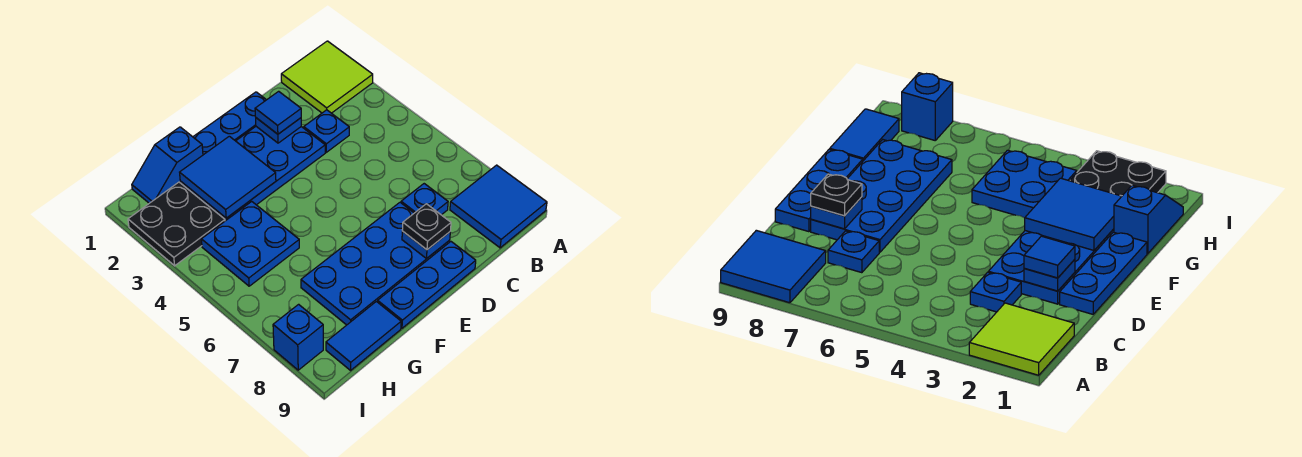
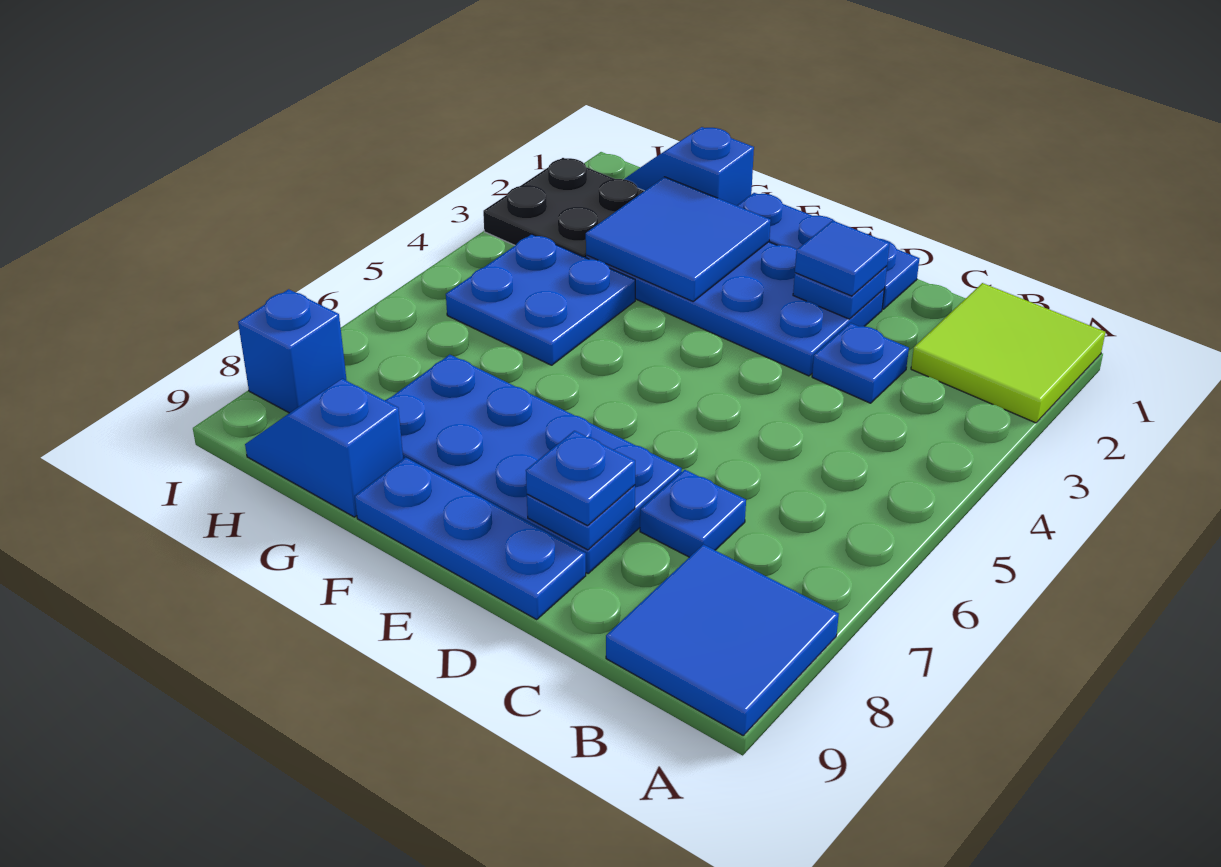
black 1x1 plate [402,204,451,250] -> blue 1x1 plate [526,431,635,526]
blue 1x2 tile [326,301,401,370] -> blue 1x2 slope [245,379,403,517]

